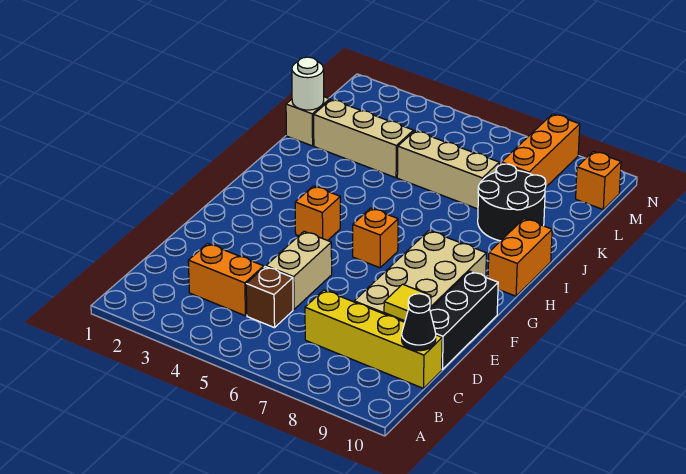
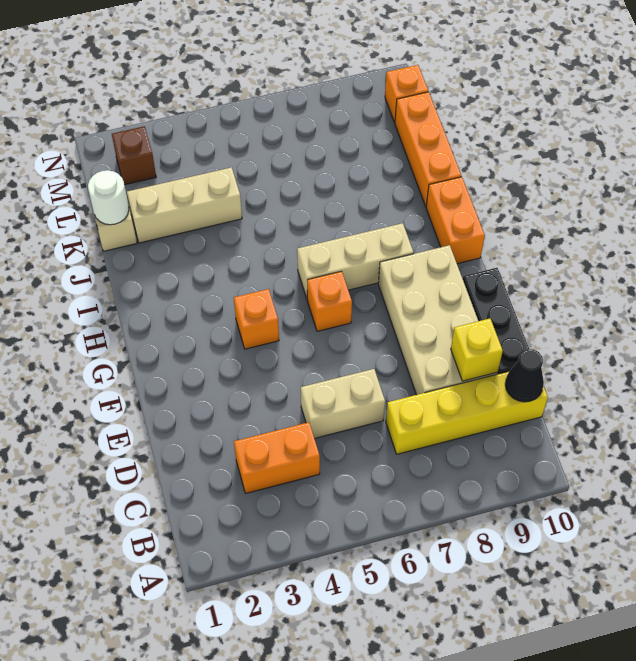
brown 1x1 brick [246,267,293,328] -> brown 1x1 brick moved to [112,126,156,185]
tan 1x2 brick [266,231,332,309] -> tan 1x2 brick turned to [301,369,385,438]
yellow 1x1 tile [384,284,431,321] -> yellow 1x1 brick [451,319,503,381]
black 2x2 round brick [478,164,546,241] -> none
tan 1x3 brick [397,131,499,209] -> tan 1x3 brick moved to [297,223,414,298]
orange 1x3 brick [501,114,580,187] -> orange 1x3 brick moved to [395,92,461,206]

